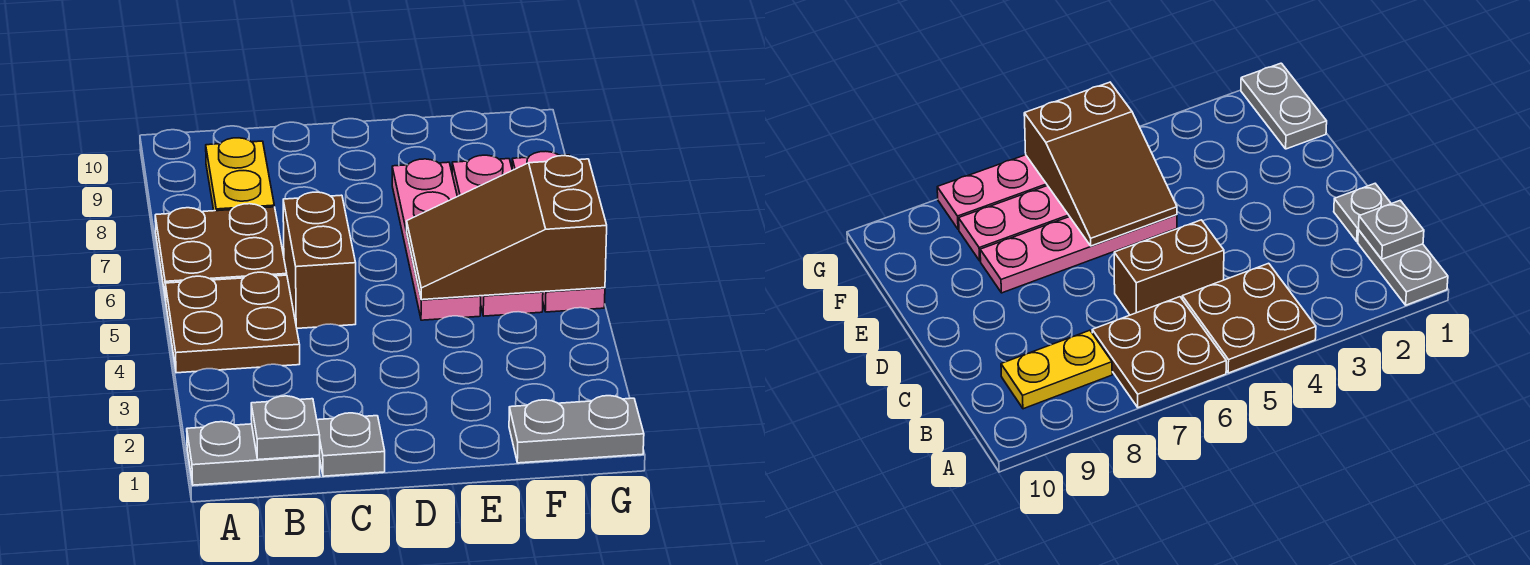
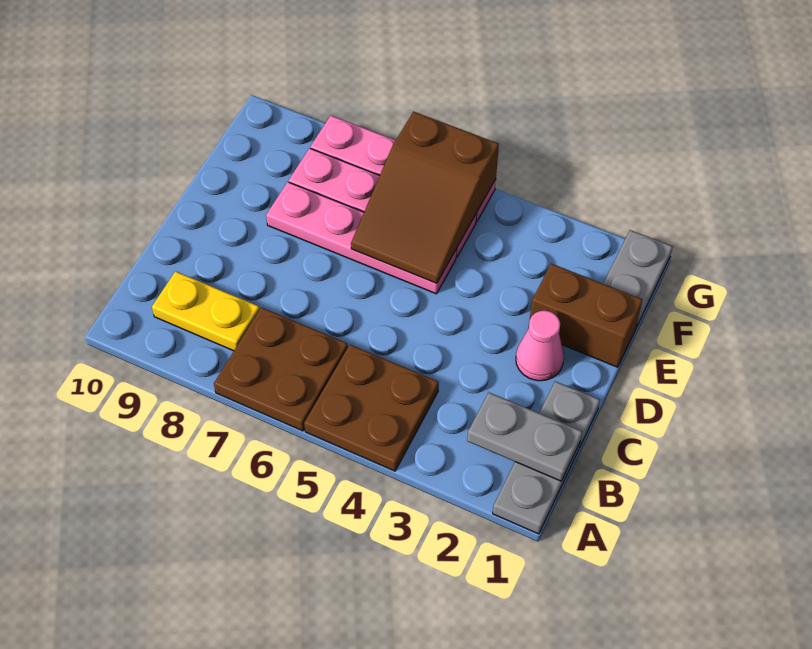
grey 1x1 plate [251,396,320,460] -> grey 1x2 plate [467,392,582,481]
brown 1x2 brick [283,192,356,328] -> brown 1x2 brick moved to [528,264,643,367]
none -> pink 1x1 cone [516,311,564,381]

